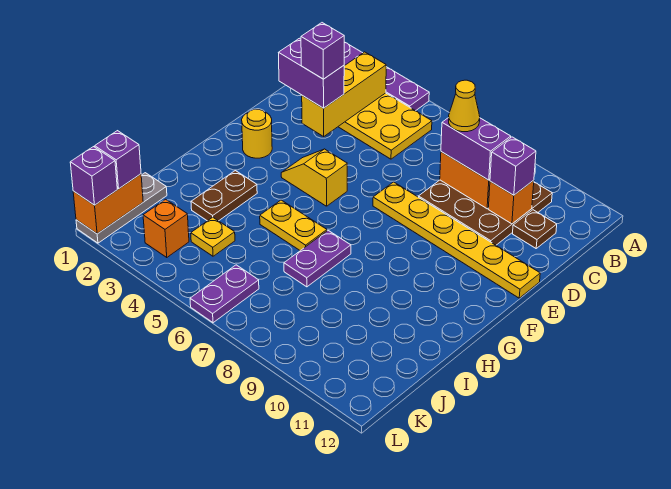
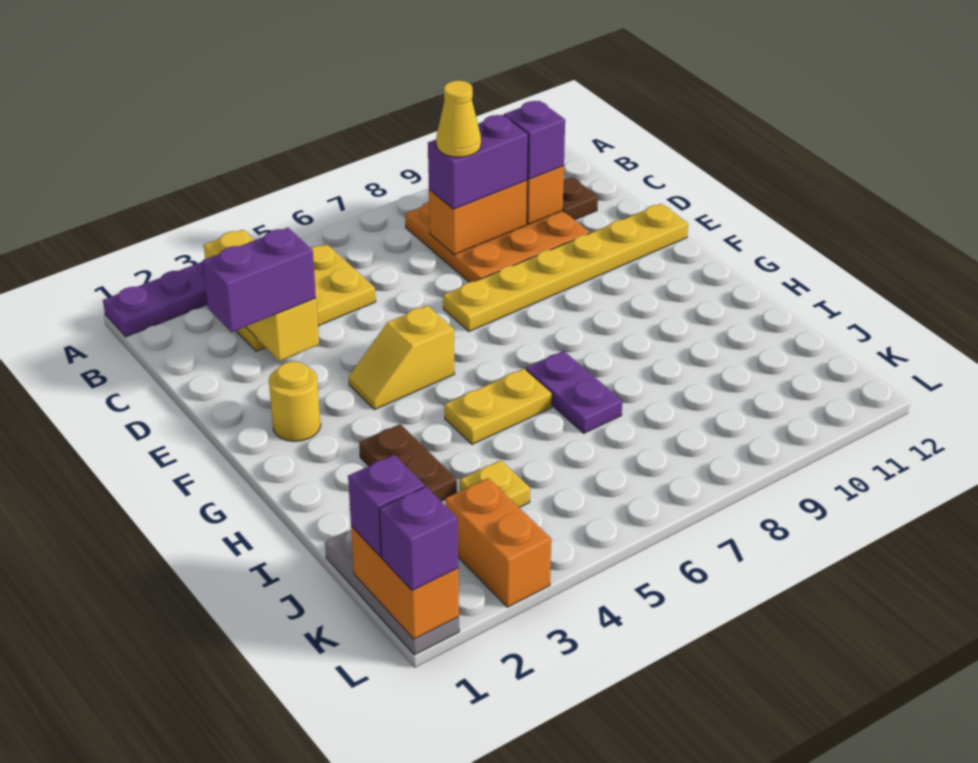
brown 3x3 plate [419,180,552,245] -> orange 3x3 plate [405,202,590,282]
purple 1x1 brick [301,23,344,79] -> none
orange 1x1 brick [143,199,189,257] -> orange 1x2 brick [445,478,551,607]
purple 1x2 plate [190,265,259,323] -> none

